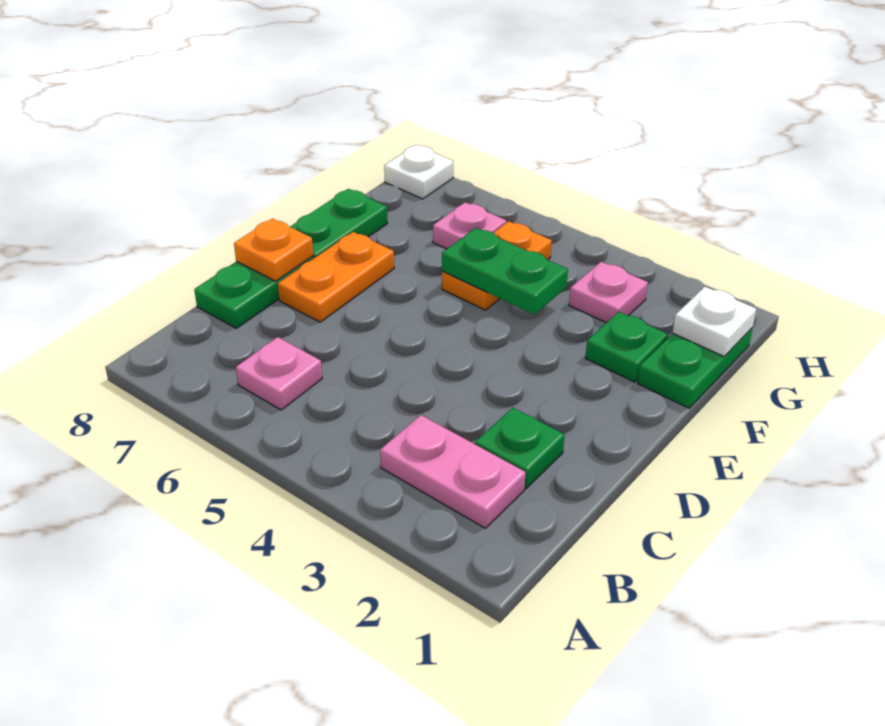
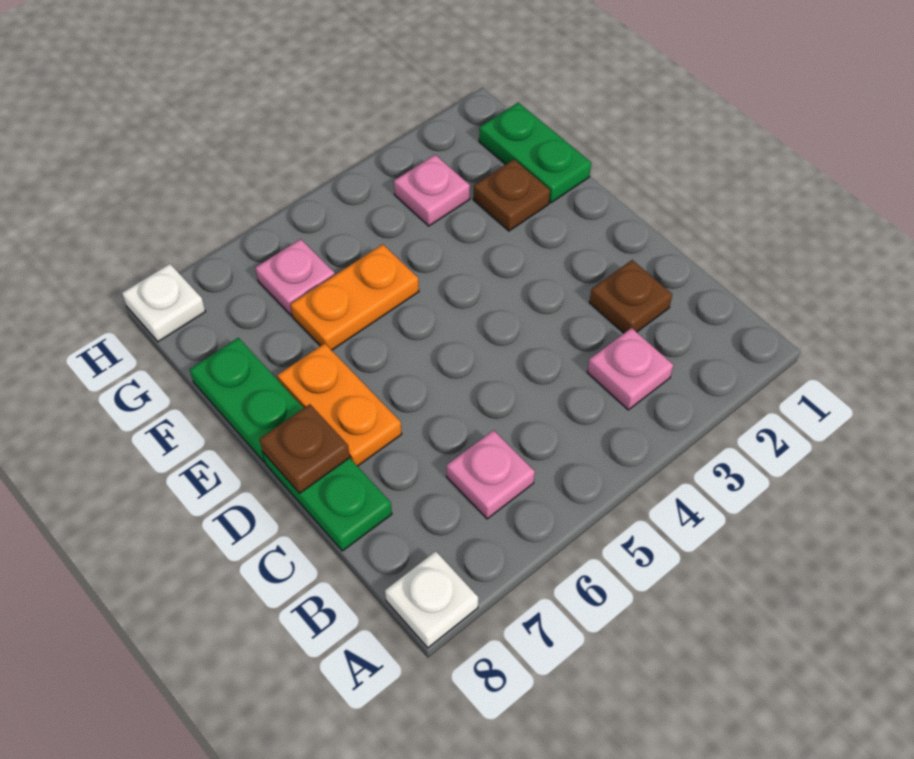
pink 1x2 plate [380,415,526,528] -> pink 1x1 plate [587,328,673,410]
green 1x1 plate [475,408,564,488] -> brown 1x1 plate [589,260,672,333]
orange 1x1 plate [234,218,313,281] -> brown 1x1 plate [260,404,350,493]
green 1x1 plate [585,312,668,382] -> brown 1x1 plate [473,160,550,231]
green 1x2 plate [442,228,568,314] -> none
orange 1x2 plate [442,221,552,310] -> orange 1x2 plate turned to [291,244,419,350]
white 1x1 plate [673,287,756,356] -> white 1x1 plate moved to [385,551,478,648]

